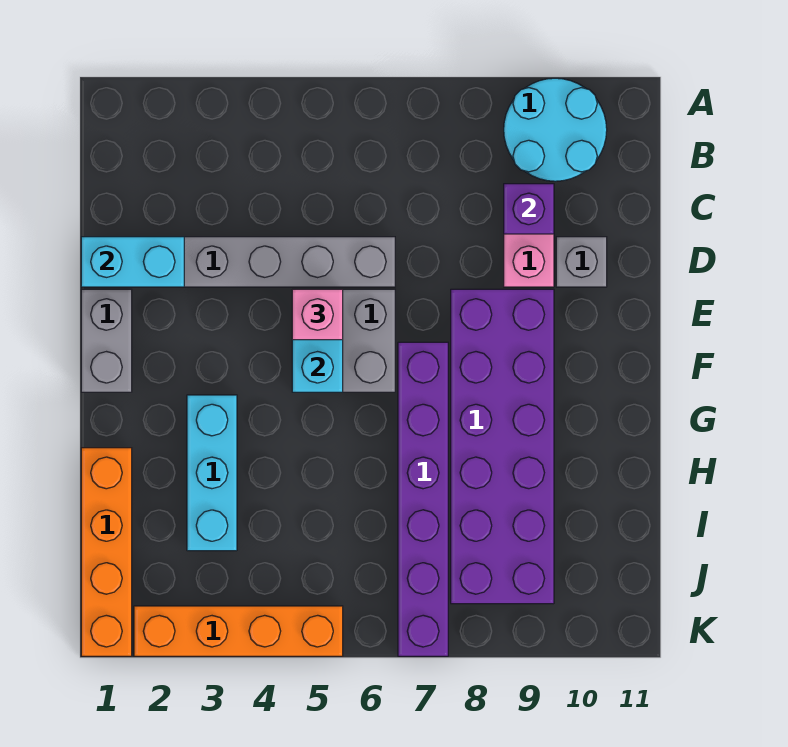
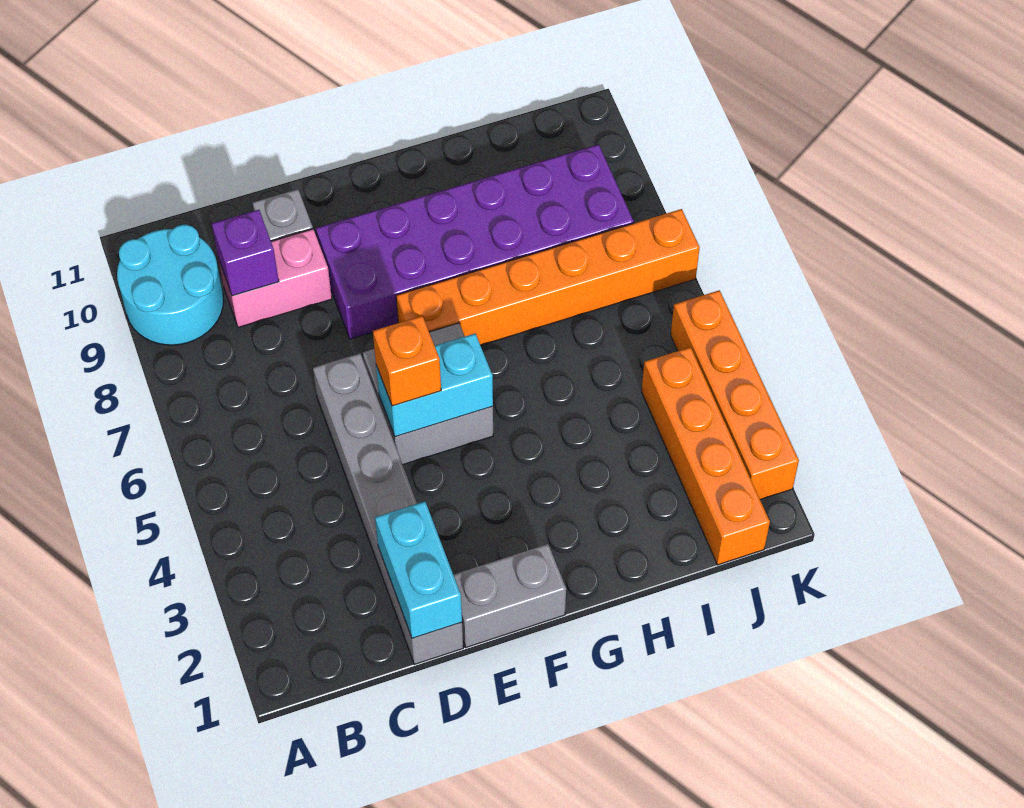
pink 1x1 brick [292,289,343,340] -> orange 1x1 brick [373,316,441,406]
purple 1x6 brick [398,342,448,656] -> orange 1x6 brick [396,209,700,345]
cyan 1x3 brick [187,395,237,551] -> none
orange 1x4 brick [81,448,132,656] -> orange 1x4 brick turned to [642,347,770,565]

